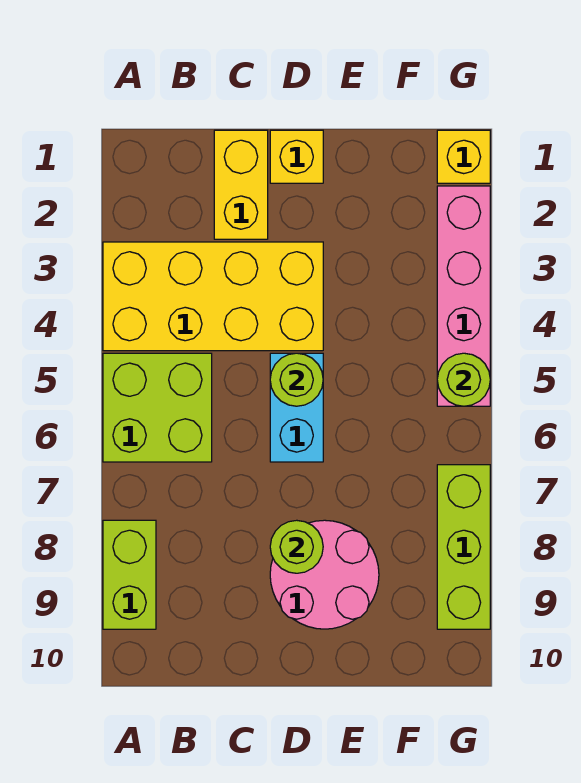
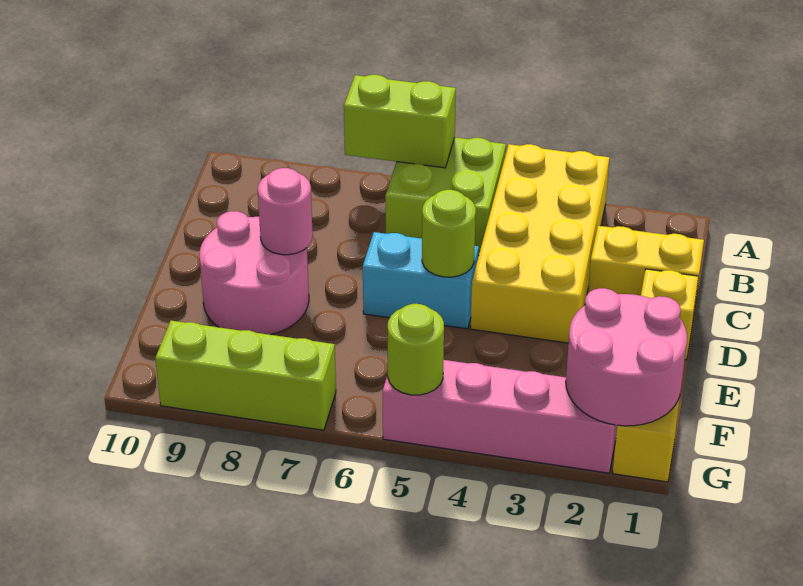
lime 1x2 brick [103,520,156,629] -> lime 1x2 brick moved to [344,75,456,168]
lime 1x1 round brick [270,520,323,573] -> pink 1x1 round brick [258,168,313,255]
none -> pink 2x2 round brick [566,288,687,426]

